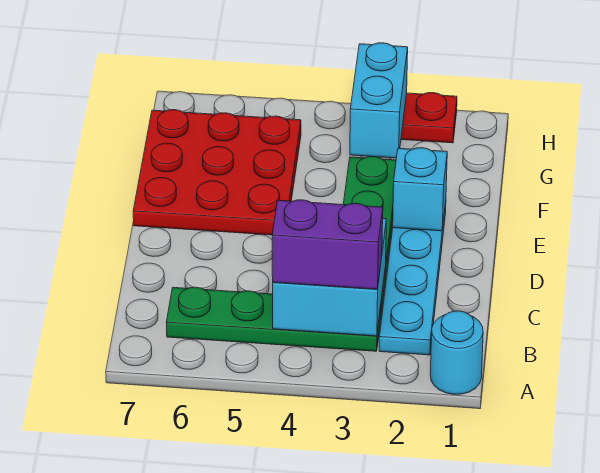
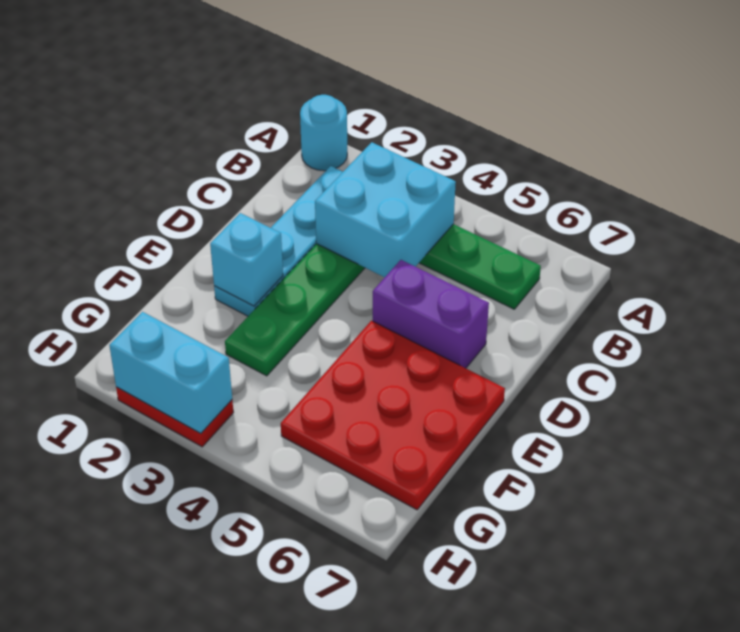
purple 1x2 brick [272,200,383,289] -> purple 1x2 brick moved to [373,260,489,368]
cyan 1x2 brick [350,43,408,158] -> cyan 1x2 brick turned to [109,312,232,433]

